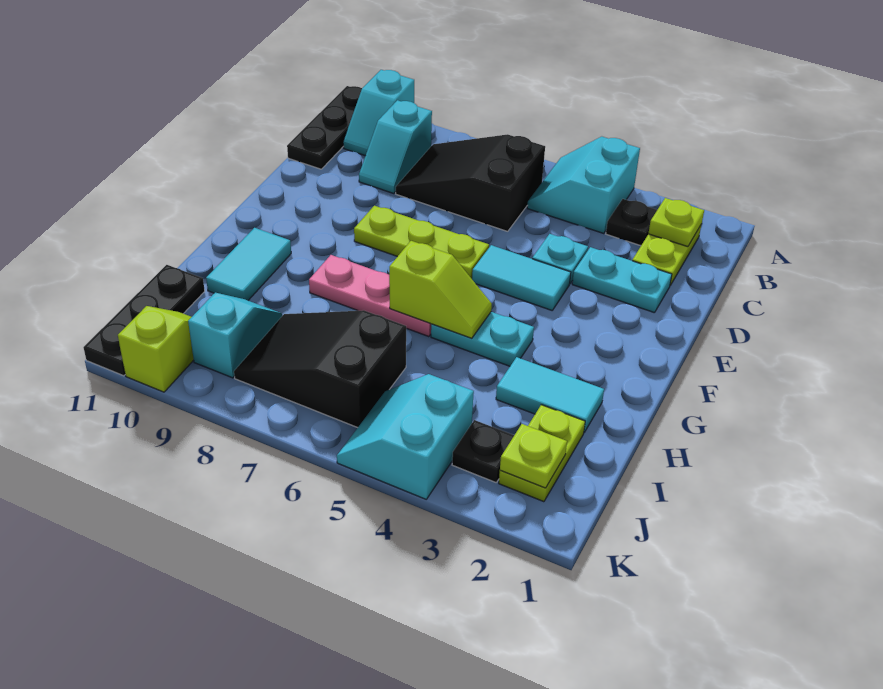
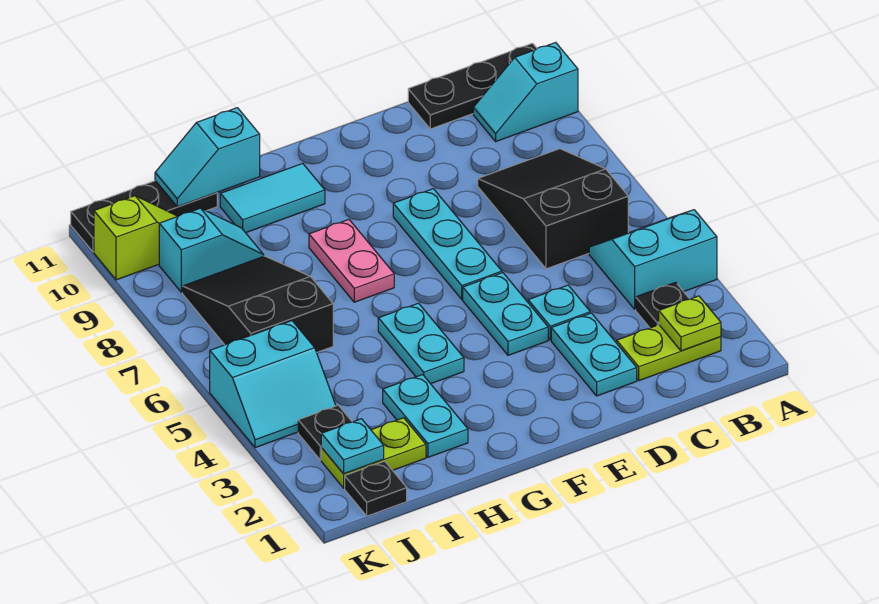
cyan 1x2 slope [359,100,432,193] -> cyan 1x2 slope moved to [155,108,260,207]
cyan 1x2 tile [472,245,571,310] -> cyan 1x2 plate [463,273,548,355]
lime 1x3 plate [354,206,489,279] -> cyan 1x3 plate [393,189,502,299]
lime 1x2 slope [389,241,492,339] -> none
pink 1x3 plate [309,255,431,337] -> pink 1x2 plate [309,220,394,302]
cyan 1x2 tile [496,357,604,432] -> cyan 1x2 plate [383,375,468,457]
none -> black 1x1 plate [345,461,407,516]
lime 1x1 plate [500,424,567,488] -> cyan 1x1 plate [321,419,384,474]
cyan 2x2 slope [337,374,474,499] -> cyan 2x2 slope turned to [210,321,336,448]

